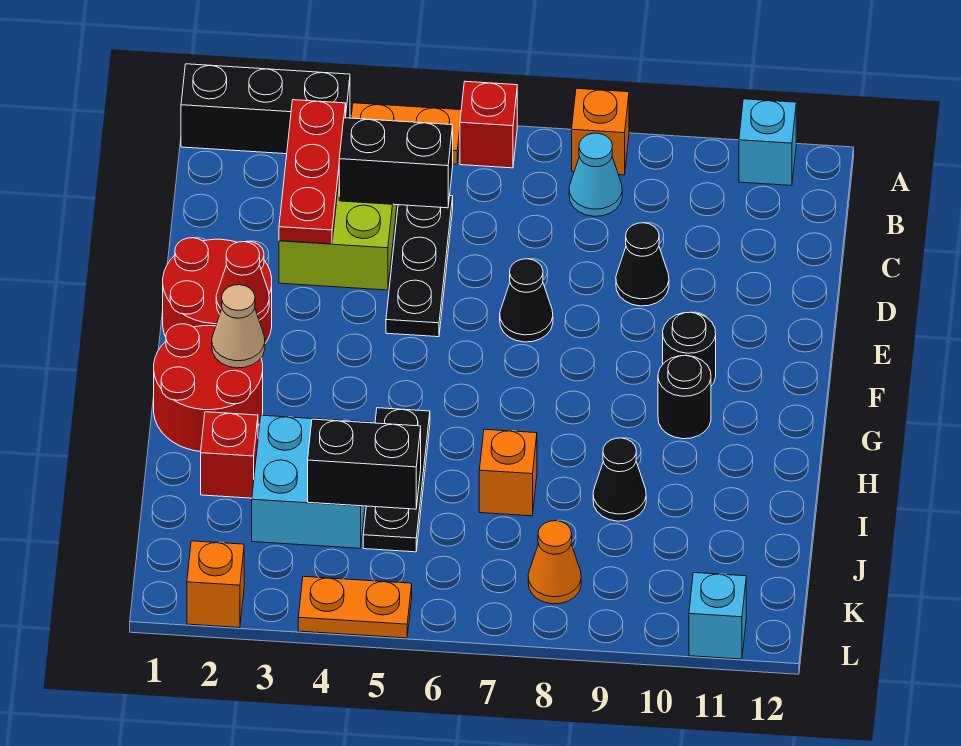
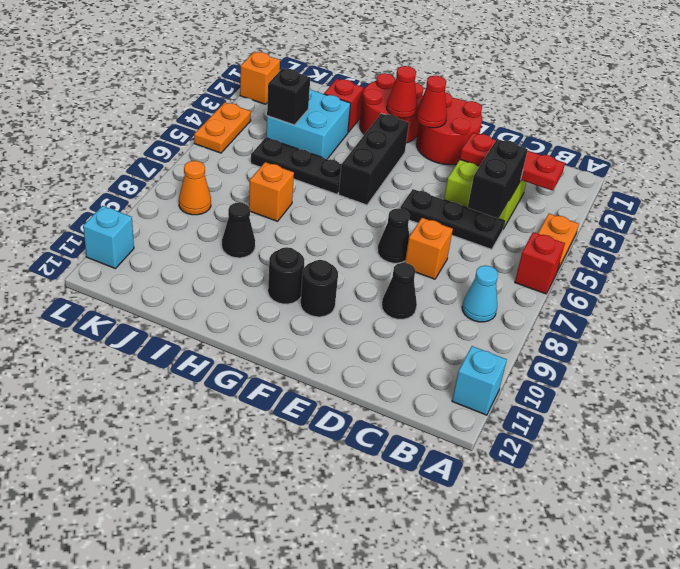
black 1x3 brick [181,64,350,154] -> black 1x3 brick moved to [339,113,409,205]
orange 1x1 brick [572,88,629,175] -> orange 1x1 brick moved to [405,218,453,279]
tan 1x1 cone [212,285,265,368] -> red 1x1 cone [387,66,417,118]
black 1x2 brick [308,419,421,509] -> black 1x1 brick [267,68,310,125]

